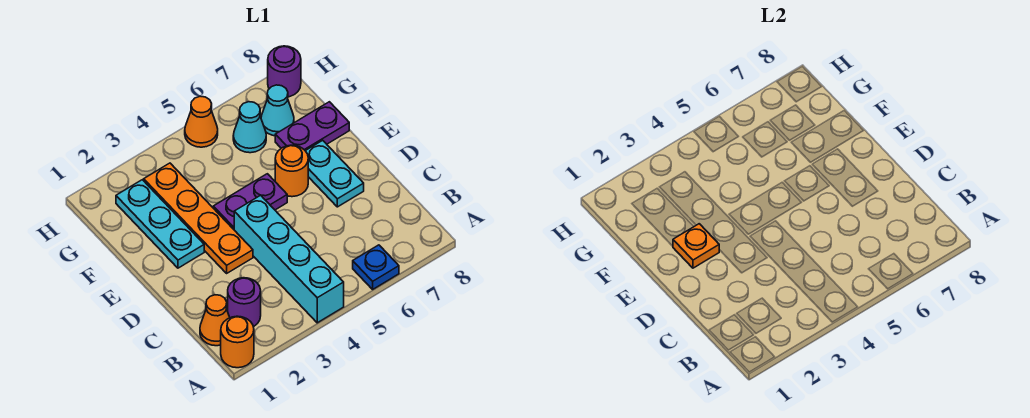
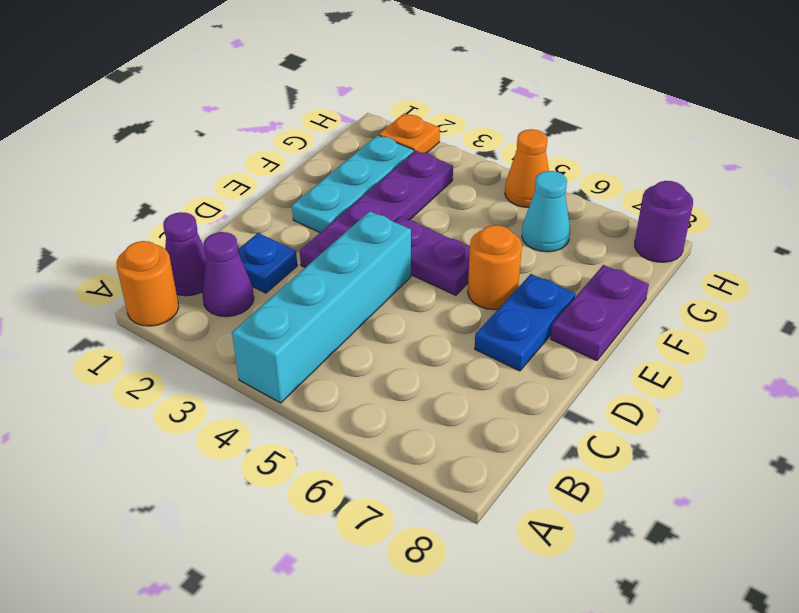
blue 1x1 plate [353,245,399,289] -> blue 1x1 plate moved to [238,233,297,293]
orange 1x1 cone [200,295,230,346] -> purple 1x1 cone [163,212,206,296]
purple 1x1 round brick [228,278,261,327] -> purple 1x1 cone [202,232,254,317]
orange 1x4 plate [144,163,253,273] -> purple 1x4 plate [300,151,453,267]
cyan 1x2 plate [306,140,364,207] -> blue 1x2 plate [475,274,575,371]
orange 1x1 plate [673,224,719,268] -> orange 1x1 plate moved to [379,114,440,153]
purple 1x2 plate [275,102,349,151] -> purple 1x2 plate turned to [551,265,649,361]
cyan 1x1 cone [261,85,294,136] -> none

